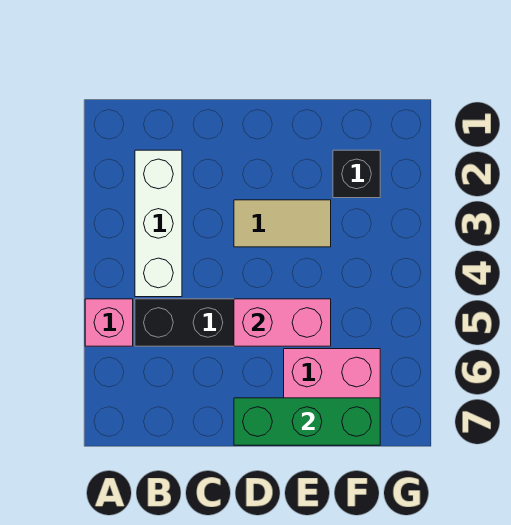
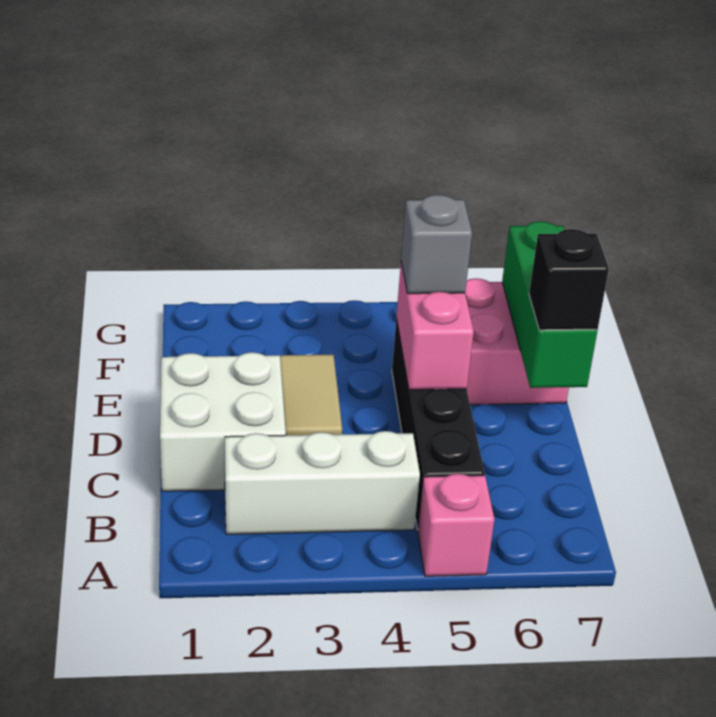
none -> white 2x2 brick [160,352,286,491]
none -> grey 1x1 brick [401,195,472,294]
black 1x1 brick [333,150,380,198] -> black 1x1 brick moved to [529,229,609,330]

